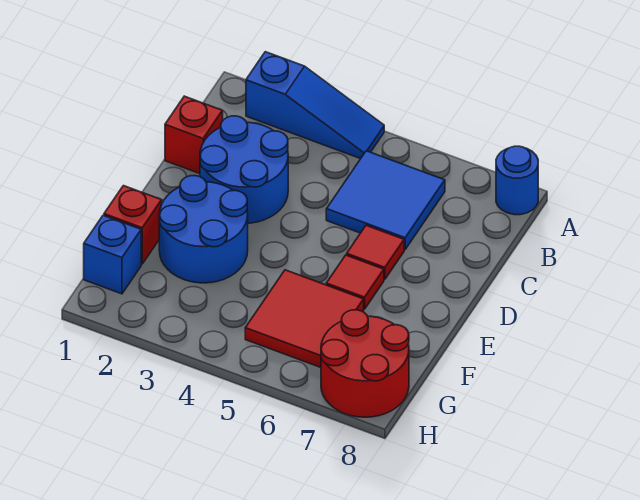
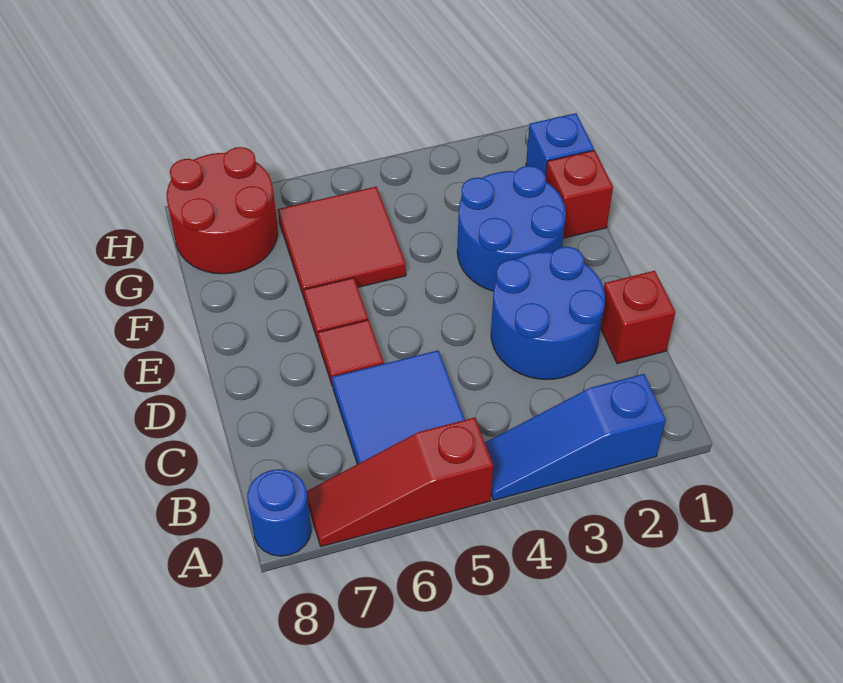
none -> red 1x3 slope [306,418,493,547]

